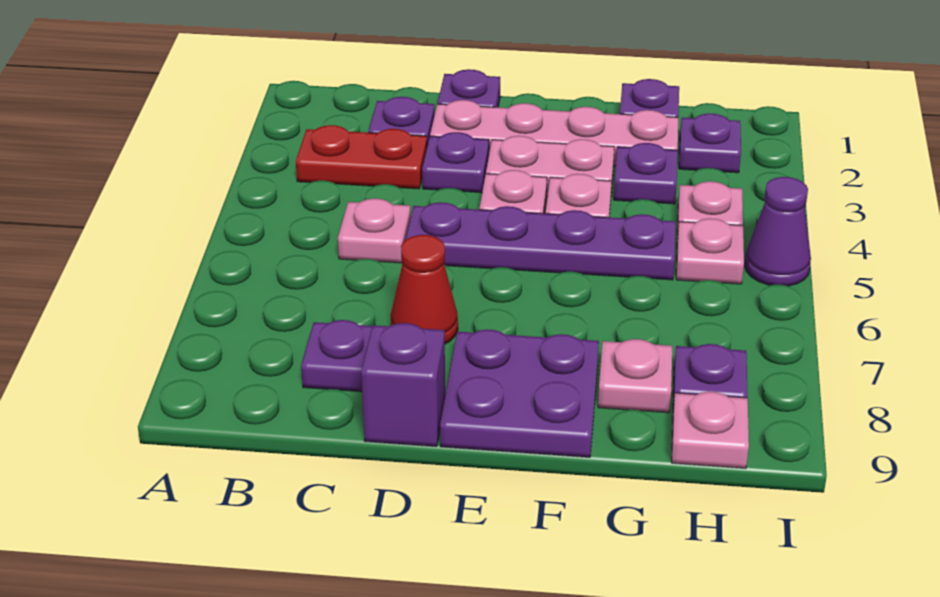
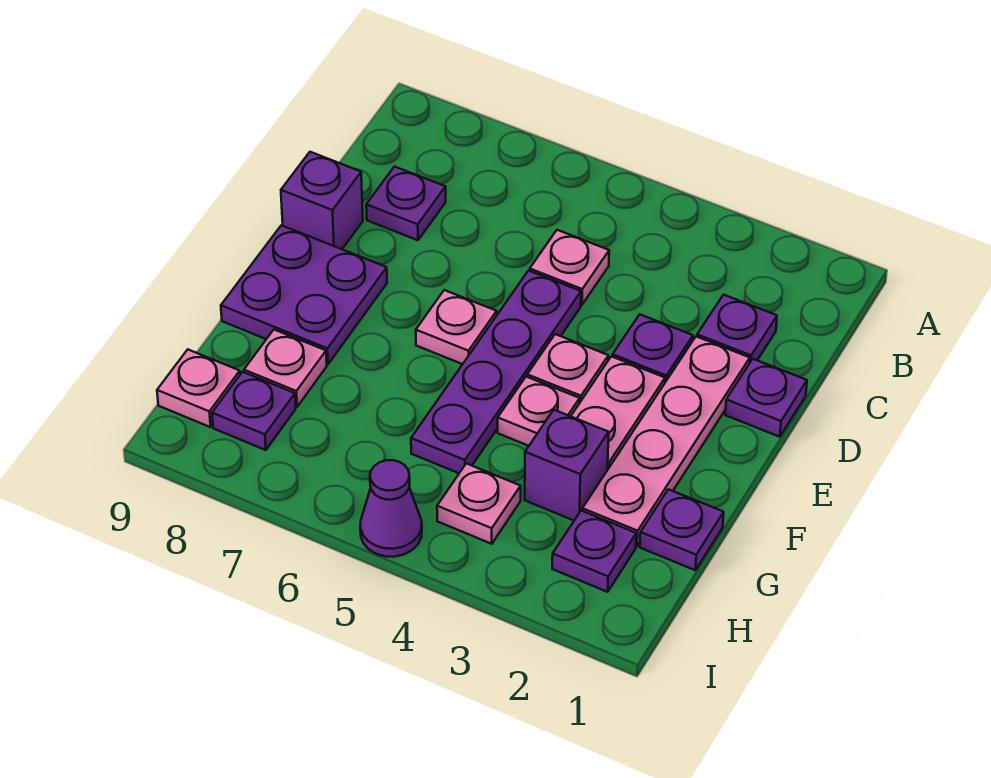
red 1x2 plate [296,125,427,189] -> none
red 1x1 cone [391,235,458,344] -> none
purple 1x1 plate [614,143,678,204] -> purple 1x1 brick [525,410,609,520]
pink 1x1 plate [676,218,744,284] -> pink 1x1 plate moved to [416,290,497,364]

